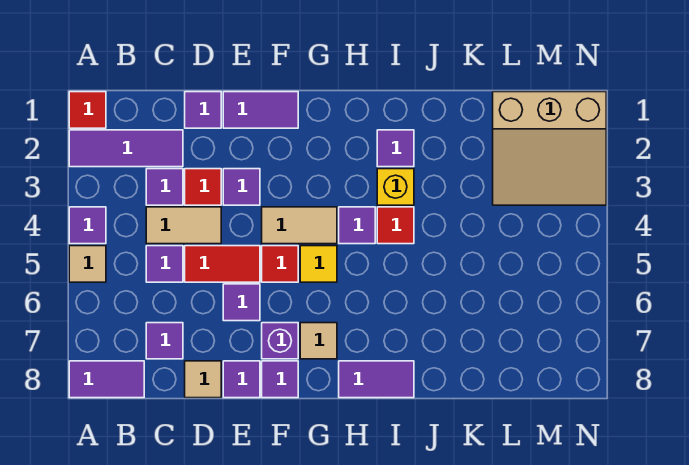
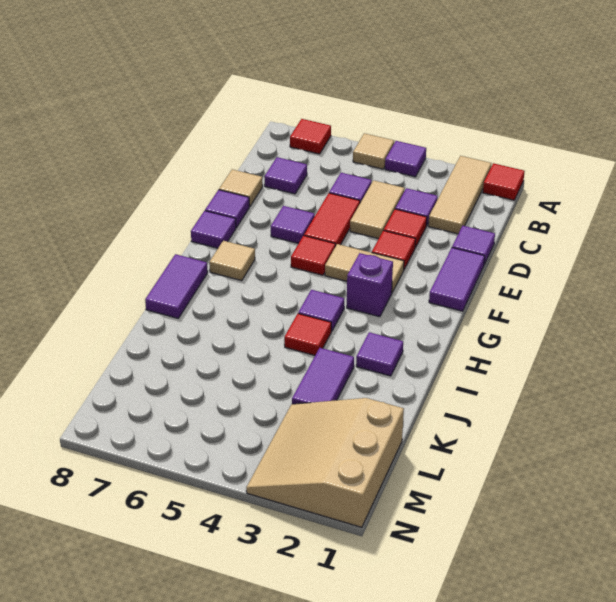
purple 1x3 tile [69,130,183,167] -> tan 1x3 tile [428,156,491,234]
none -> red 1x1 tile [290,119,331,154]
purple 1x2 tile [69,361,144,398] -> purple 1x2 tile moved to [292,348,354,404]
purple 1x1 tile [223,169,260,205] -> red 1x1 tile [372,231,416,269]
tan 1x2 tile [262,207,337,244] -> tan 1x2 tile turned to [325,244,404,292]
purple 1x1 brick [262,323,298,359] -> purple 1x1 brick moved to [347,253,393,317]
yellow 1x1 tile [300,246,337,282] -> none
yellow 1x1 brick [377,169,414,205] -> none

